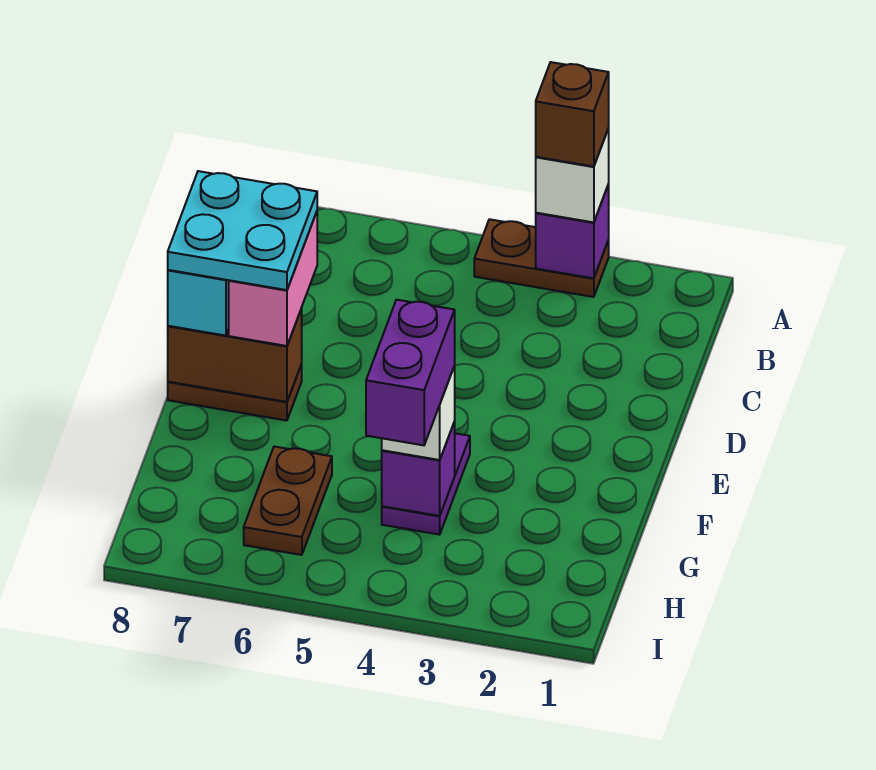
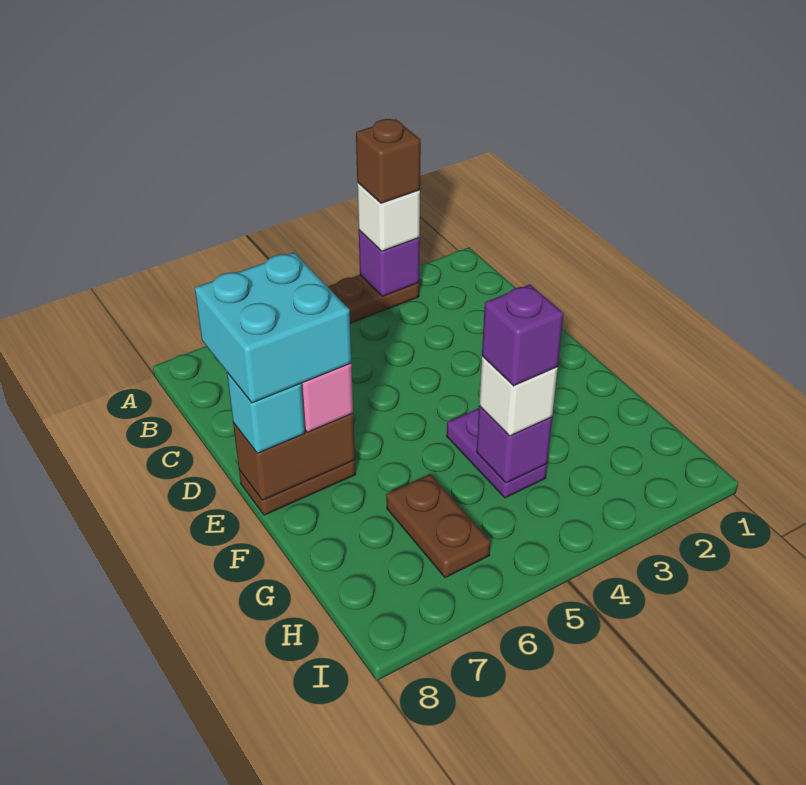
cyan 2x2 plate [168,171,317,290] -> cyan 2x2 brick [195,252,351,403]
purple 1x2 brick [366,300,455,445] -> purple 1x1 brick [482,284,564,386]

